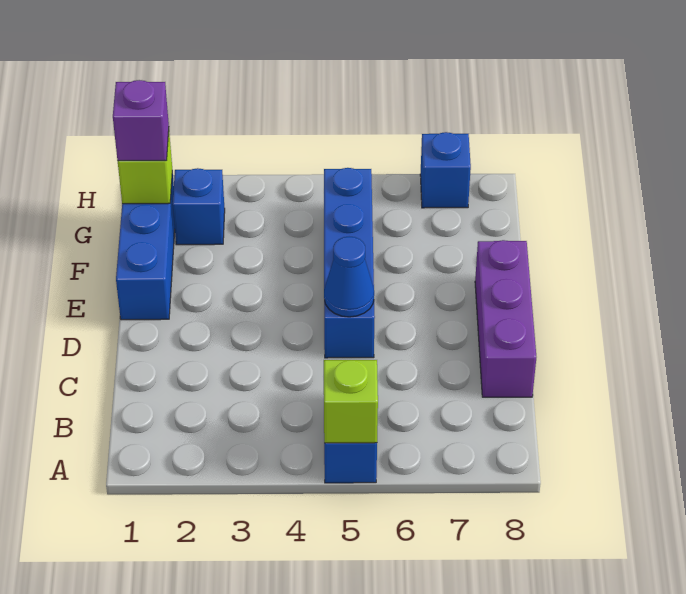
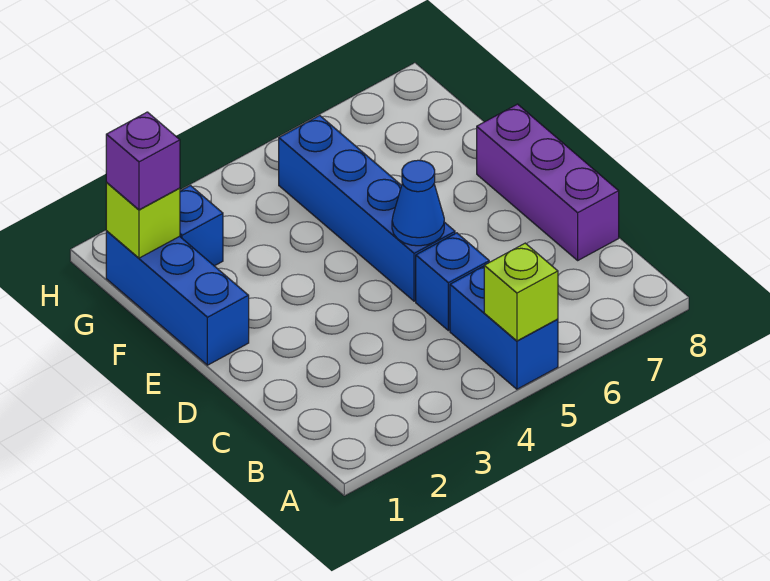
blue 1x1 brick [420,132,471,208] -> blue 1x1 brick moved to [416,233,489,331]

